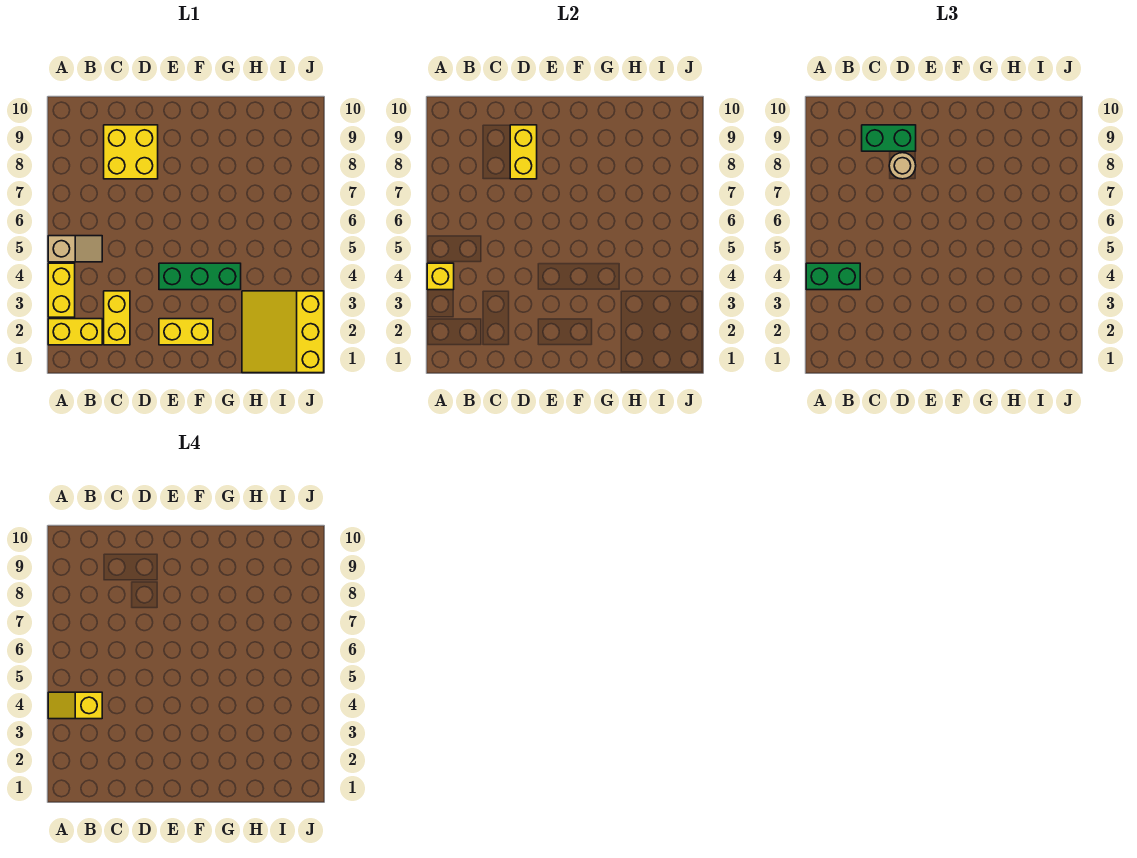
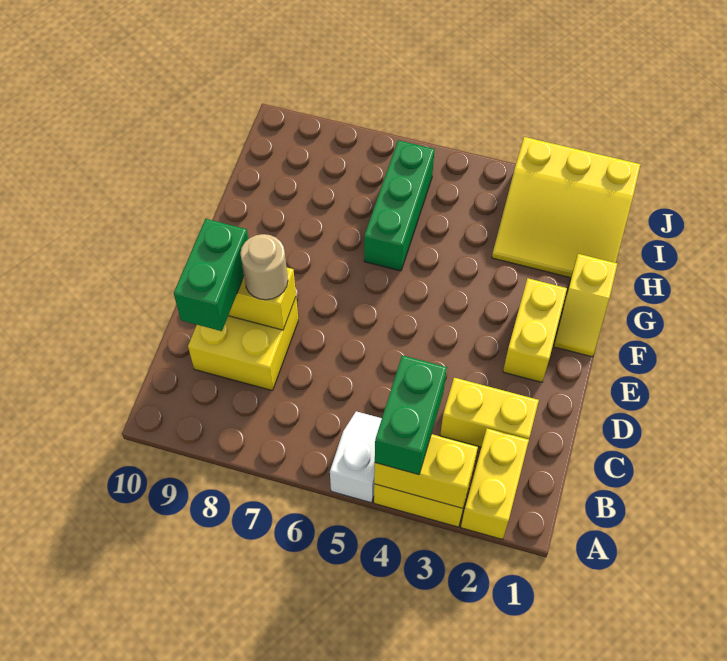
yellow 1x1 brick [427,263,454,290] -> yellow 1x2 brick [374,434,478,508]
yellow 1x2 slope [48,692,102,719] -> yellow 1x2 slope moved to [554,254,617,357]
tan 1x2 slope [48,236,102,262] -> white 1x2 slope [330,411,382,503]
green 1x3 brick [159,263,241,290] -> green 1x3 brick moved to [364,140,435,271]

